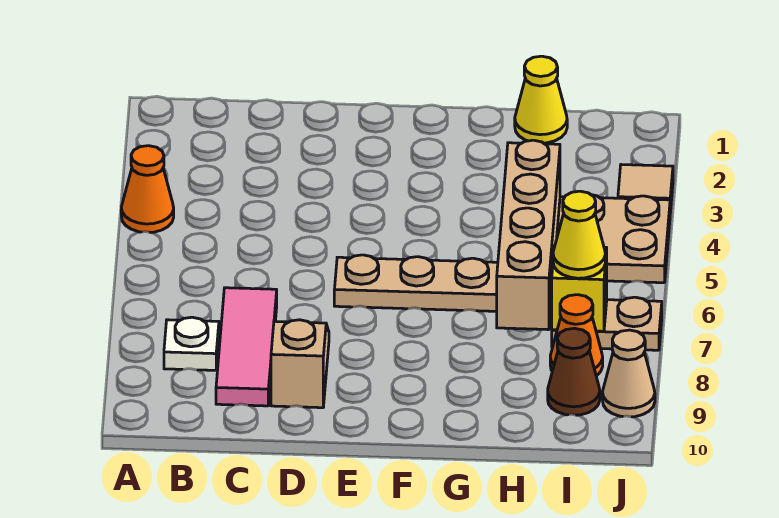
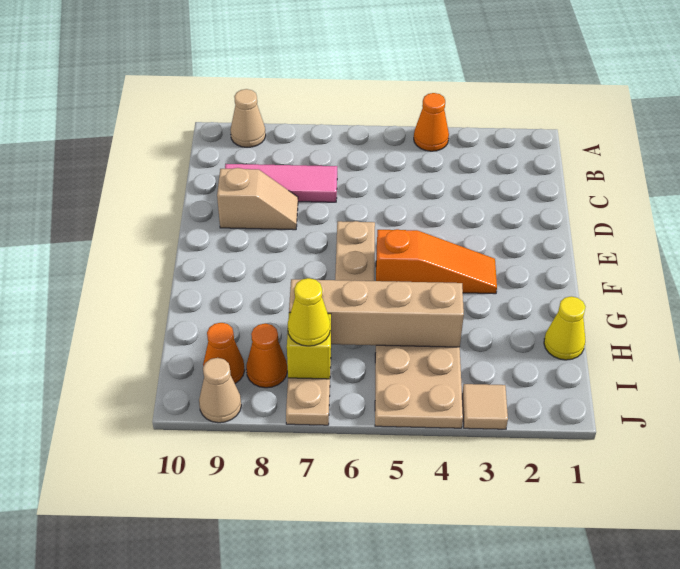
none -> tan 1x1 cone [230,89,266,147]
white 1x1 plate [164,317,219,370] -> none
none -> orange 1x3 slope [376,229,497,294]
brown 1x1 cone [548,328,600,415] -> orange 1x1 cone [203,323,245,383]

